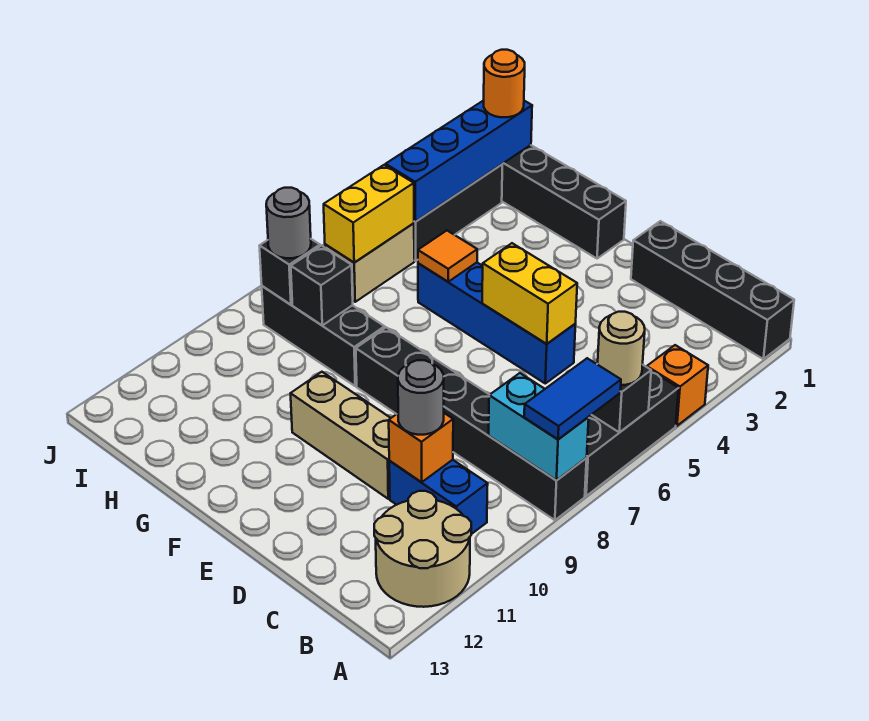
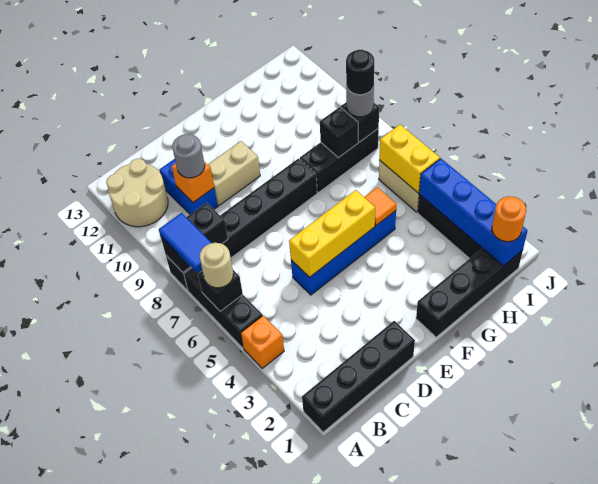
cyan 1x2 brick [489,373,589,480] -> black 1x2 brick [161,203,228,272]
blue 1x2 brick [389,460,488,534] -> blue 1x2 brick turned to [159,159,218,214]
yellow 1x2 brick [482,243,577,344] -> yellow 1x3 brick [289,190,375,277]
tan 1x3 brick [291,372,391,499] -> tan 1x2 brick [208,141,260,206]
none -> black 1x1 round brick [346,50,374,95]

